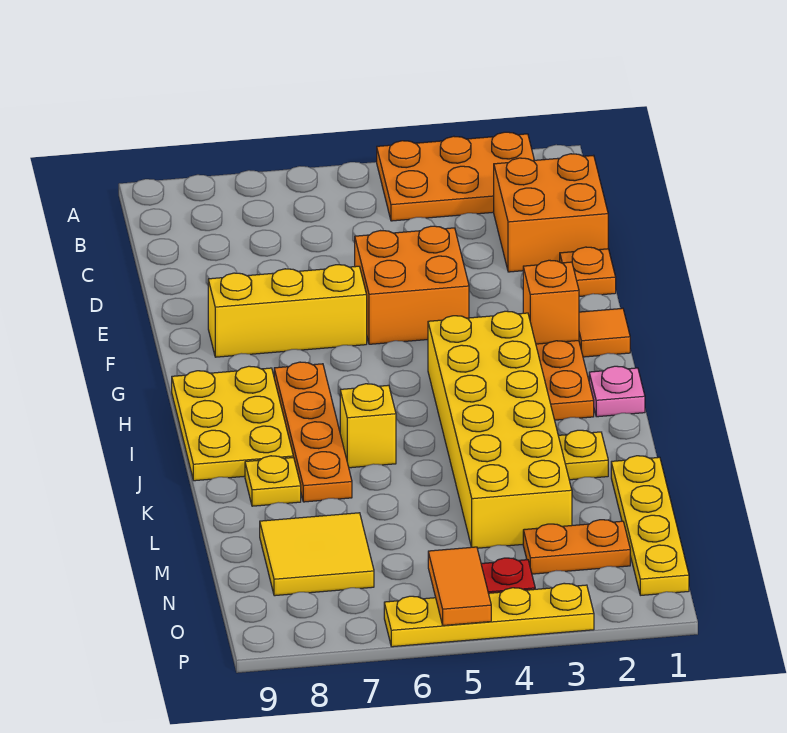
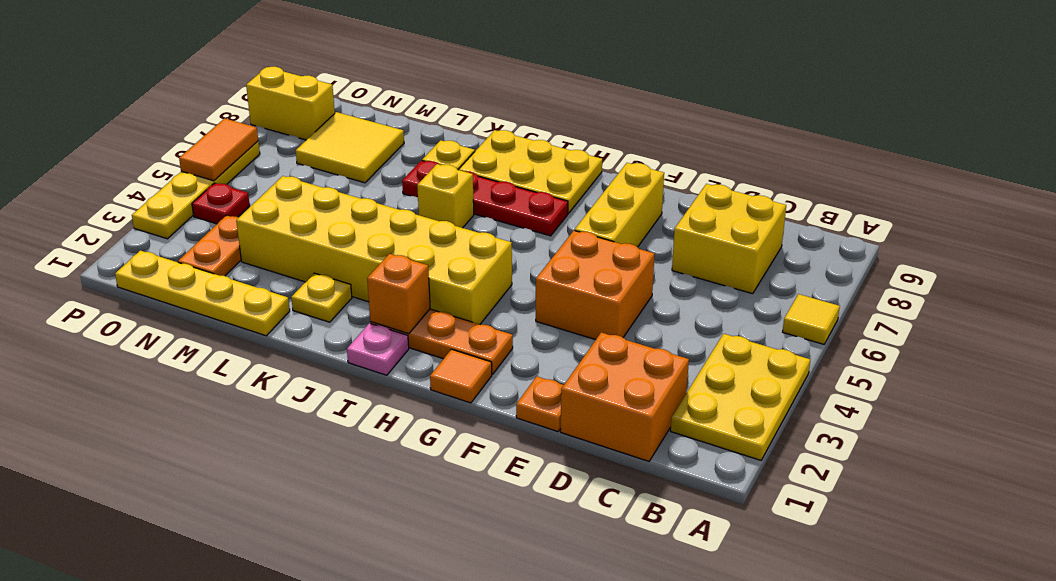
orange 2x3 plate [377,132,534,221] -> yellow 2x3 plate [671,334,810,460]
none -> yellow 1x1 tile [783,294,840,344]
none -> yellow 2x2 brick [672,184,786,294]
orange 1x1 brick [523,260,579,344] -> orange 1x1 brick moved to [367,254,430,334]
orange 1x4 plate [274,362,352,502] -> red 1x4 plate [402,161,568,236]
orange 1x2 tile [428,547,491,625] -> orange 1x2 tile turned to [179,118,258,181]
none -> yellow 1x2 brick [246,67,335,140]

